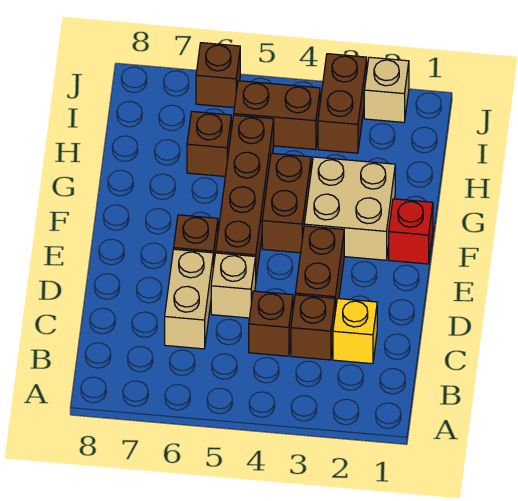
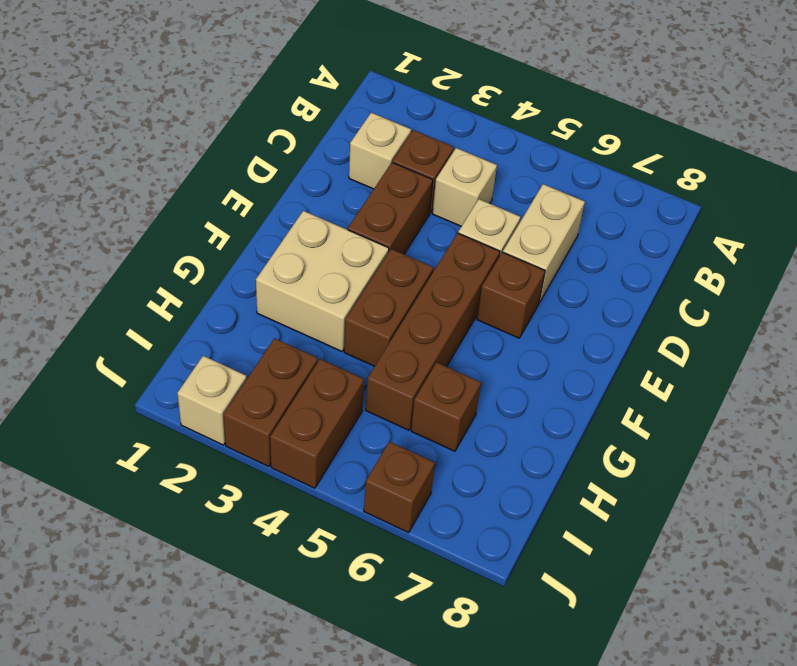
yellow 1x1 brick [333,299,377,364] -> tan 1x1 brick [349,113,411,189]
brown 1x1 brick [249,291,293,356] -> tan 1x1 brick [432,148,497,226]
red 1x1 brick [389,199,433,264] -> none
brown 1x2 brick [234,81,320,150] -> brown 1x2 brick turned to [270,359,364,488]

